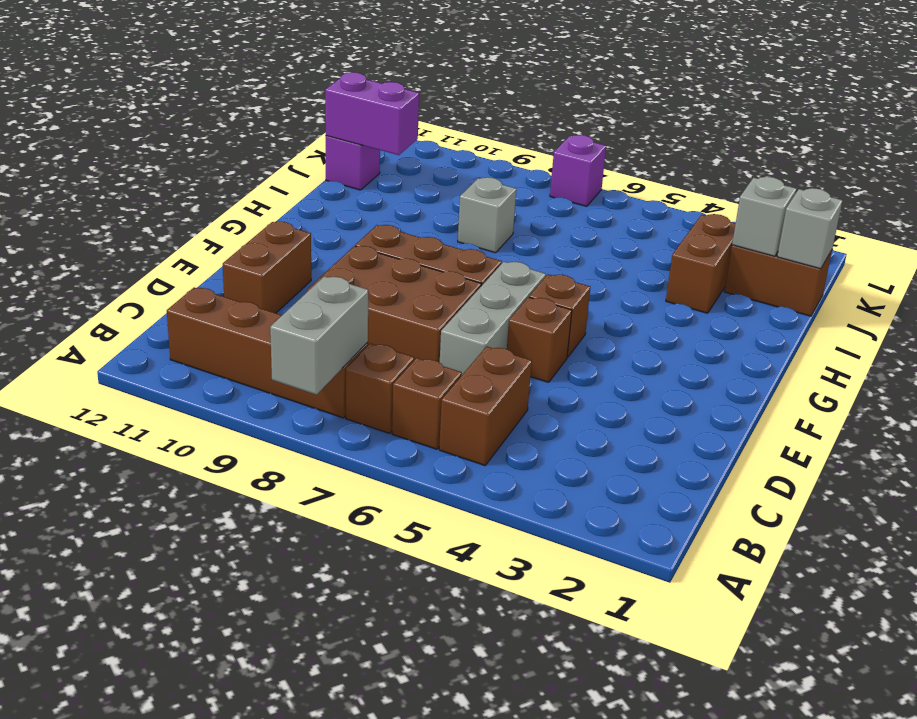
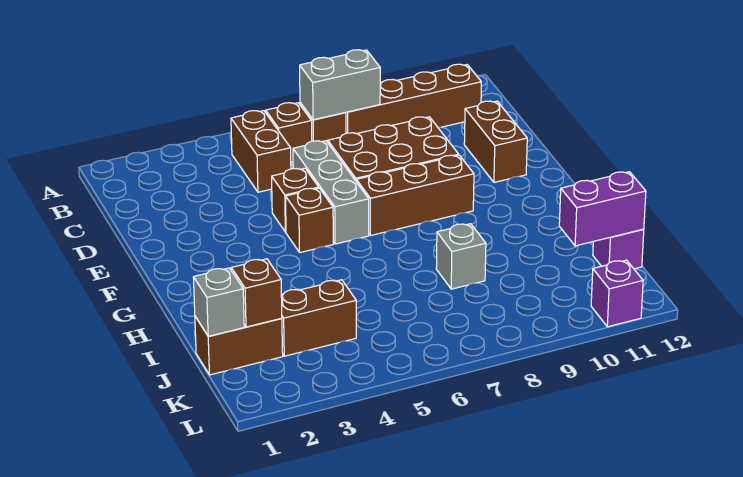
grey 1x2 brick [270,276,368,395] -> grey 1x2 brick turned to [300,50,380,120]
brown 1x2 brick [666,214,736,313] -> brown 1x2 brick turned to [281,280,356,356]
grey 1x1 brick [732,177,796,256] -> brown 1x1 brick [231,259,282,327]
purple 1x1 brick [550,135,606,206] -> purple 1x1 brick moved to [591,260,643,327]

